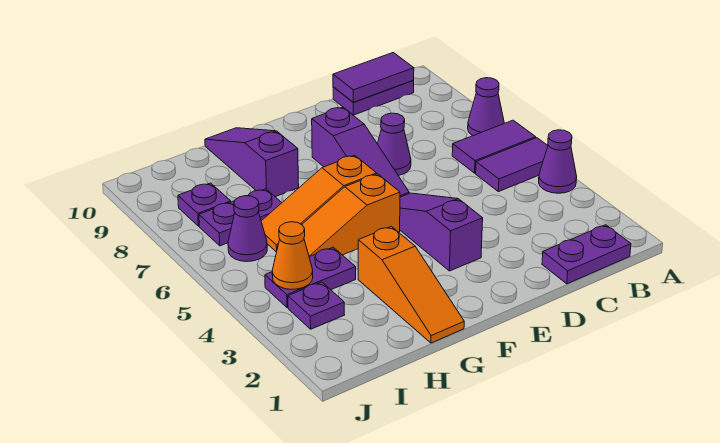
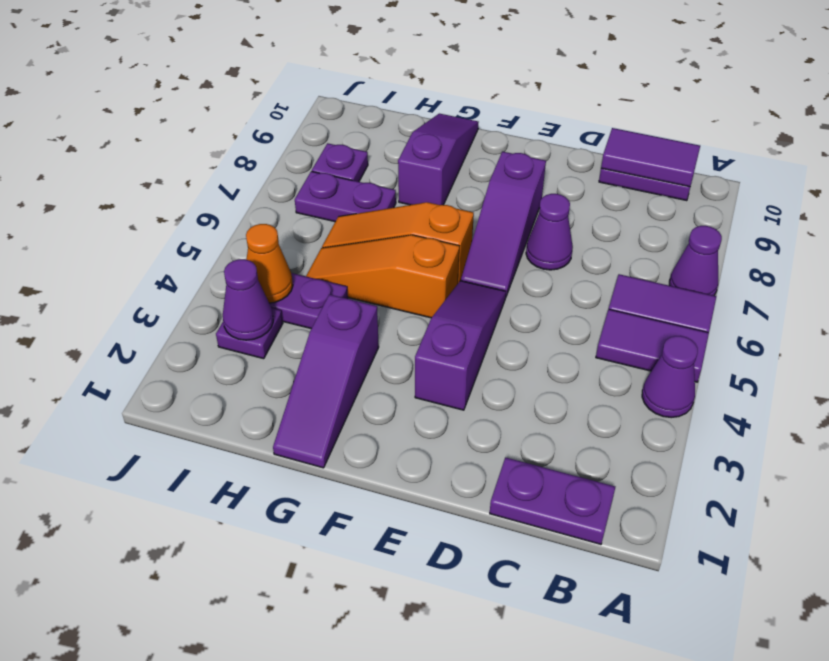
orange 1x3 slope [358,226,464,343] -> purple 1x3 slope [273,294,379,468]
purple 1x1 cone [228,196,267,262] -> purple 1x1 cone moved to [223,259,273,340]

